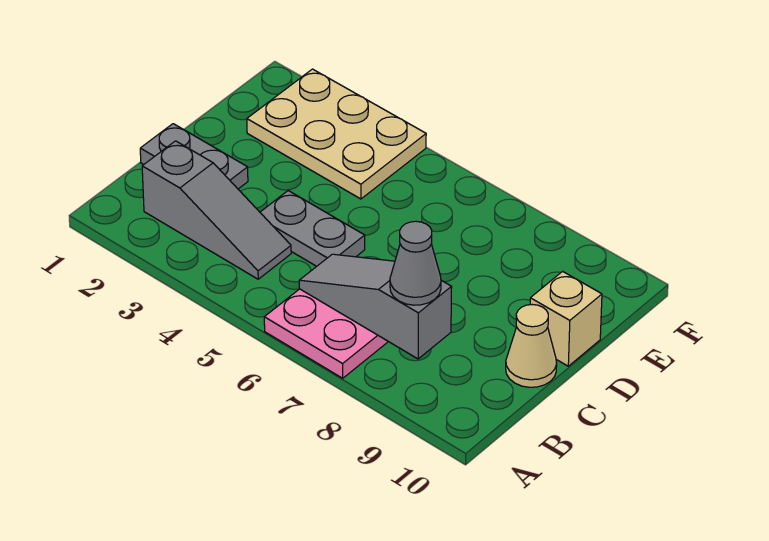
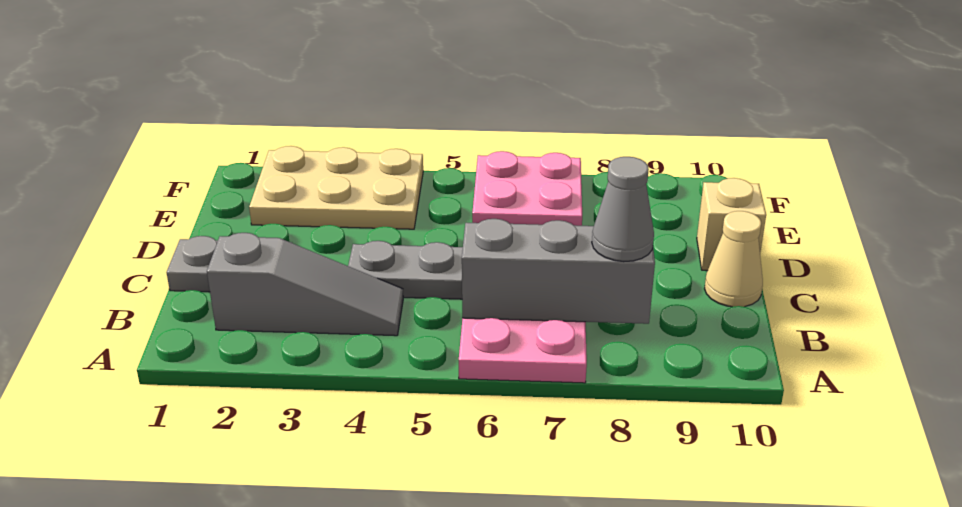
grey 1x3 slope [299,254,452,359] -> grey 1x3 brick [462,219,655,324]
none -> pink 2x2 plate [472,151,582,226]

